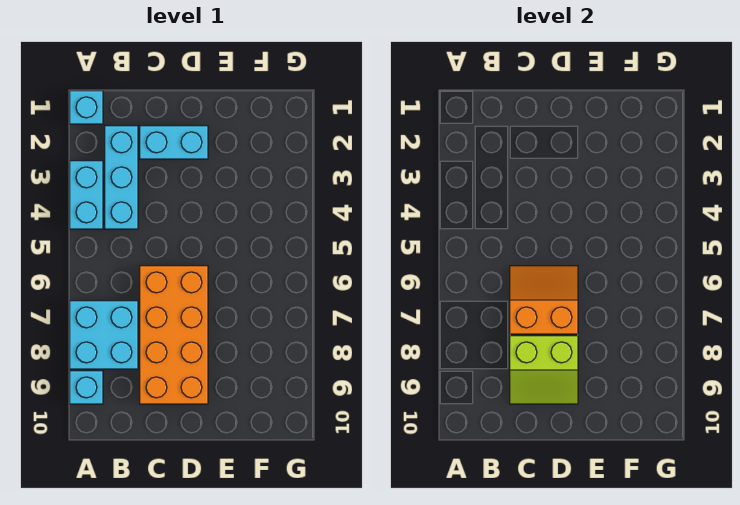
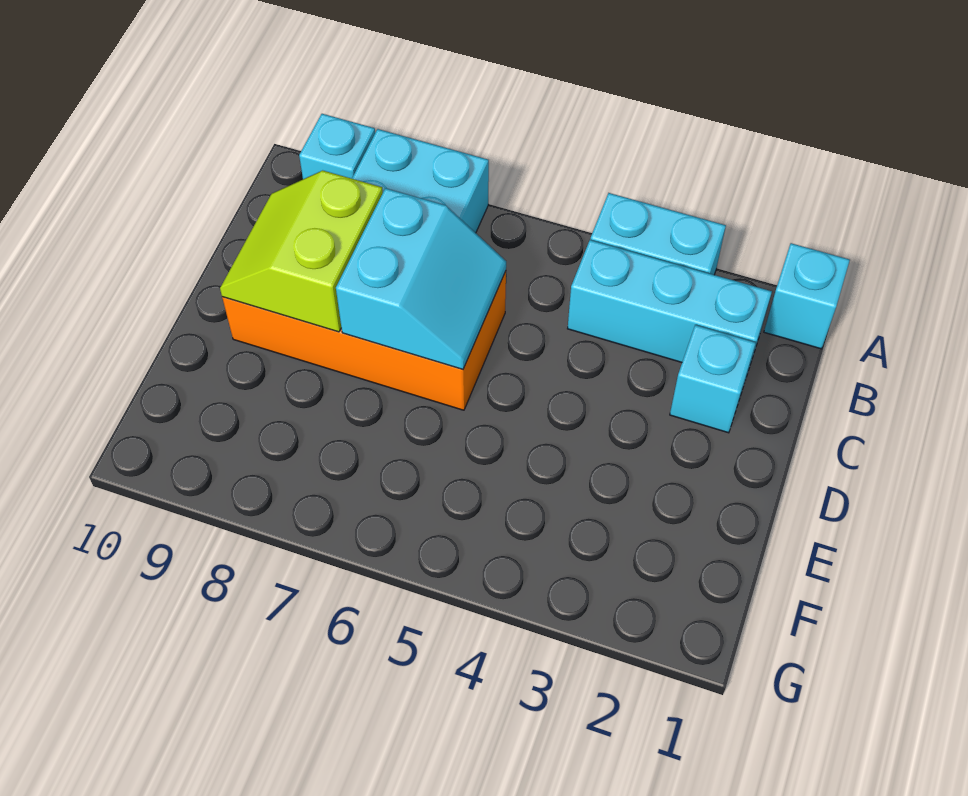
cyan 1x2 brick [140,126,208,159] -> cyan 1x1 brick [670,325,756,433]
orange 2x2 slope [510,266,578,334] -> cyan 2x2 slope [336,188,506,370]

